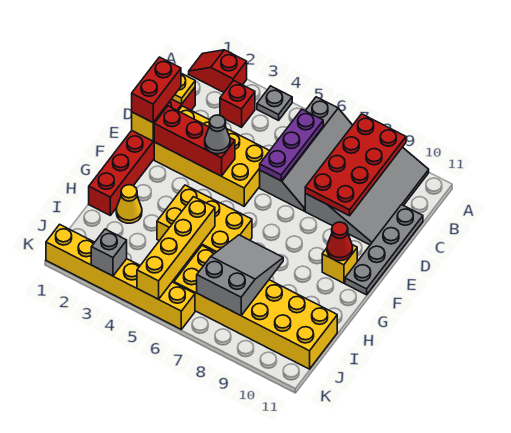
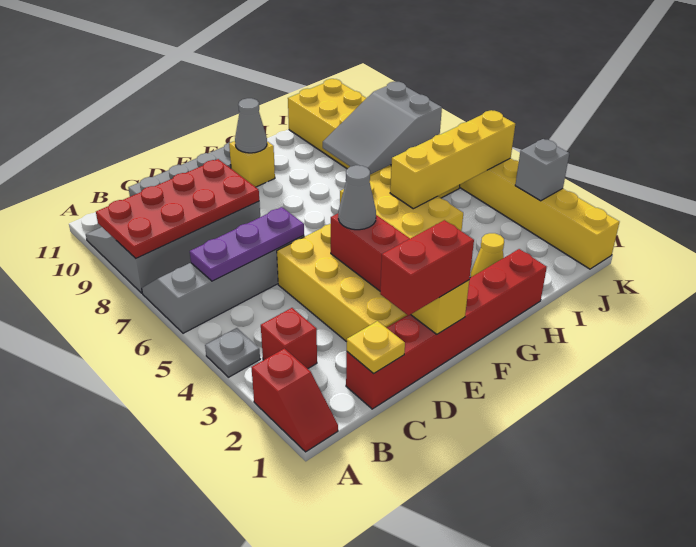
red 1x1 cone [327,222,353,261] -> grey 1x1 cone [235,98,267,153]

